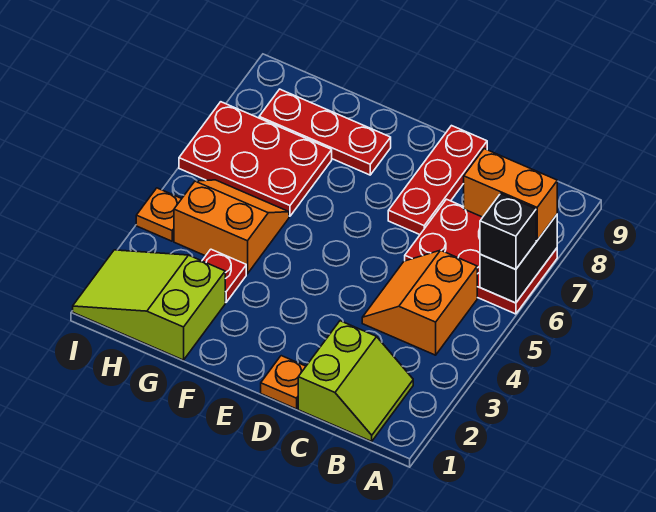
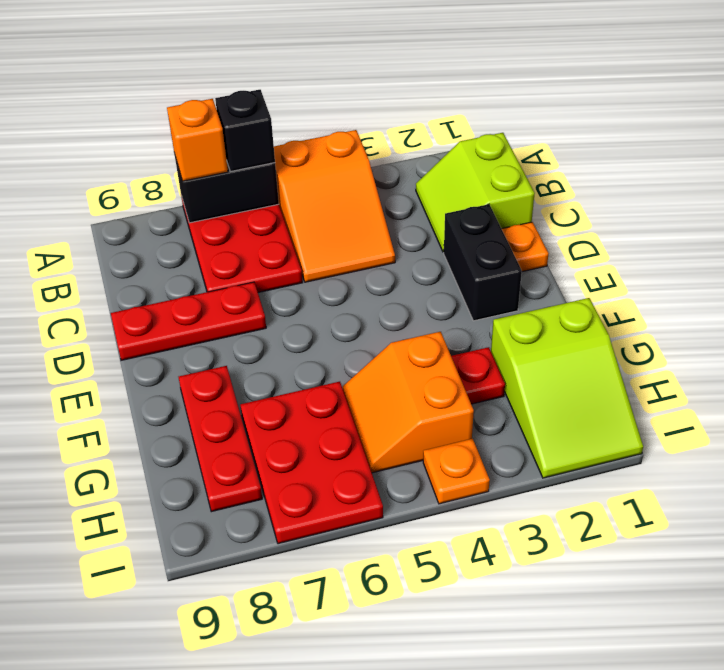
orange 1x2 brick [464,149,557,240] -> orange 1x1 brick [167,99,228,181]
lime 2x2 slope [298,321,413,441] -> lime 2x2 slope turned to [416,133,535,252]
orange 2x2 slope [362,250,477,355] -> orange 2x3 slope [274,130,395,282]
none -> black 1x2 brick [444,204,522,321]

